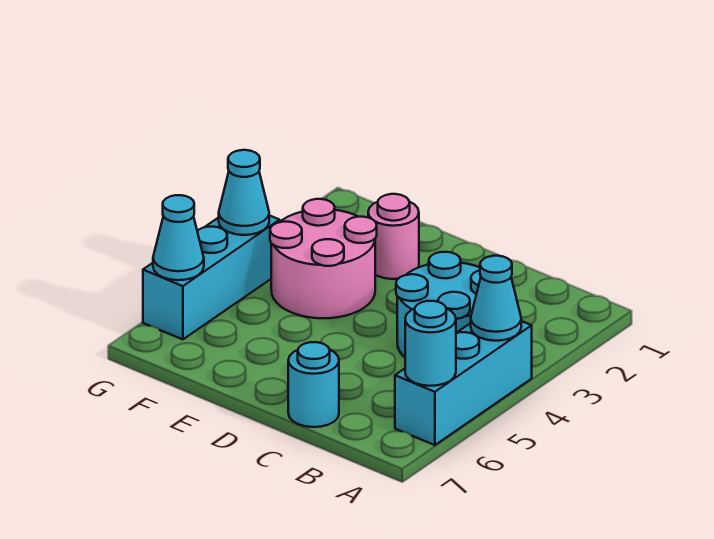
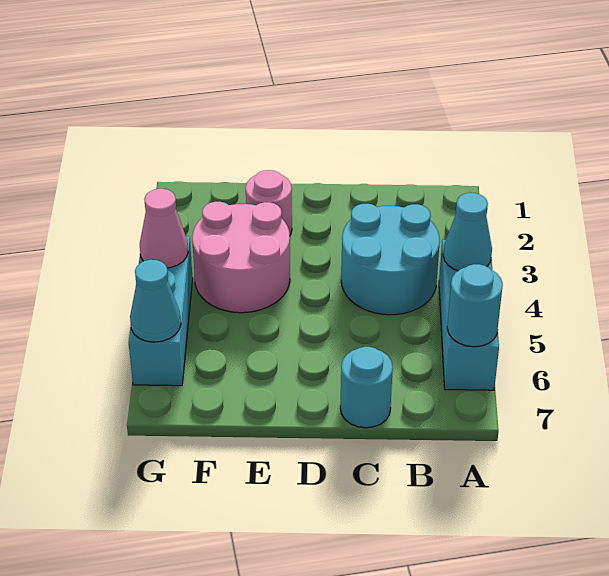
cyan 1x1 cone [219,150,269,235] -> pink 1x1 cone [140,189,188,268]

